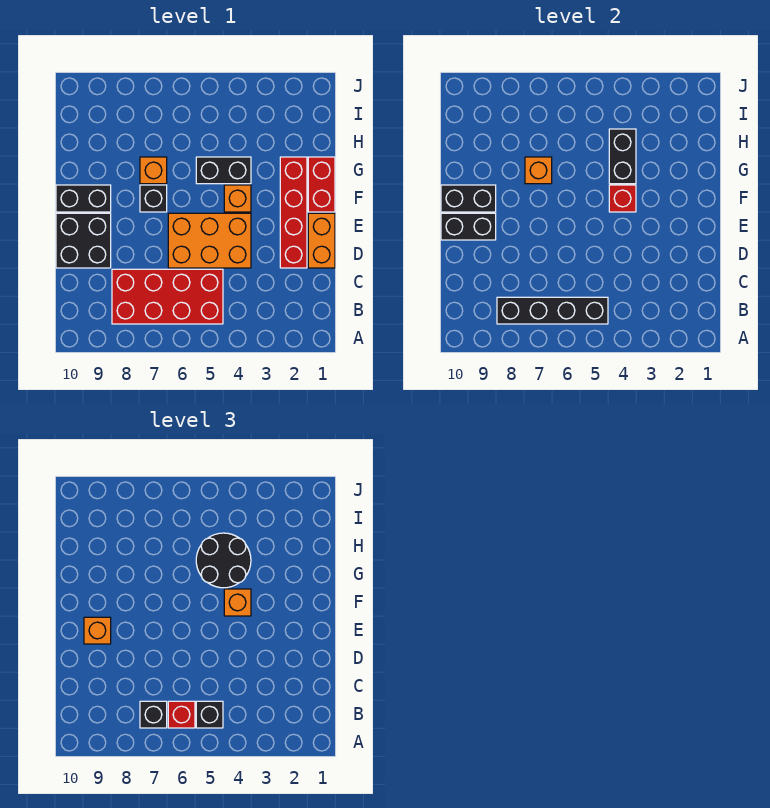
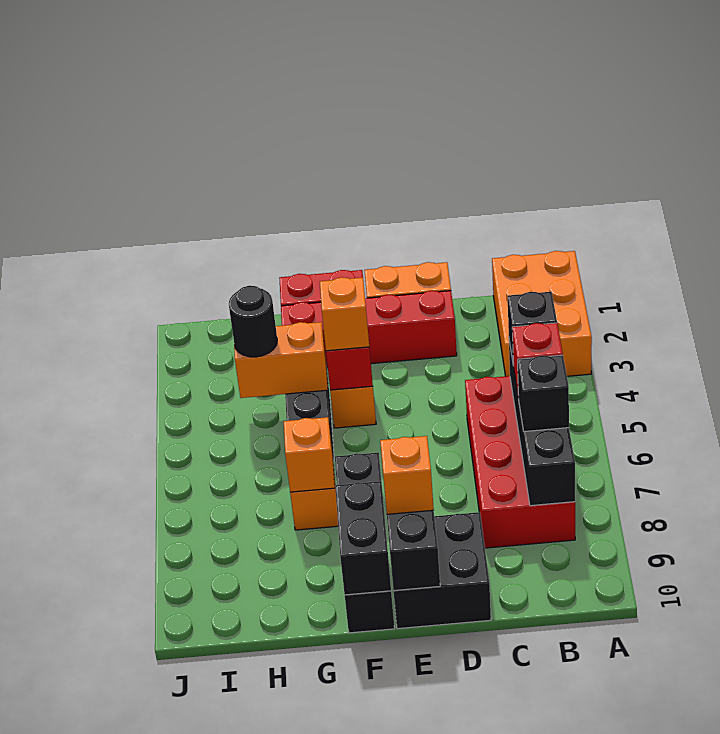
orange 2x3 brick [168,213,251,268] -> orange 2x3 brick moved to [492,251,592,376]
black 1x2 brick [609,129,636,184] -> orange 1x2 brick [234,322,328,398]
black 2x2 round brick [196,533,251,588] -> black 1x1 round brick [229,286,277,357]

